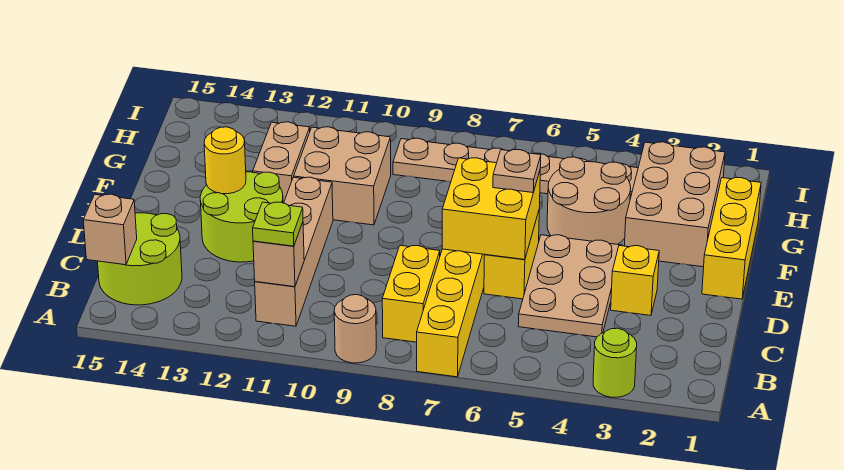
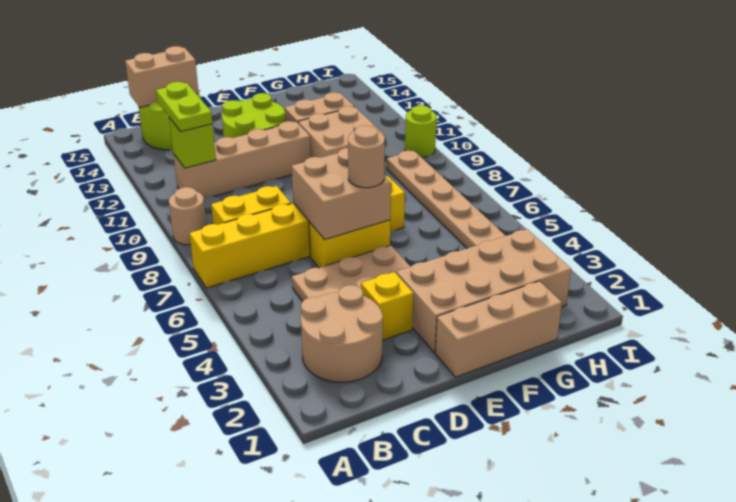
lime 1x1 round brick [593,328,637,397] -> lime 1x1 round brick moved to [405,105,437,157]
tan 1x1 brick [253,222,304,287] -> lime 1x1 brick [169,118,216,168]
lime 1x1 plate [253,202,303,246] -> lime 1x2 plate [156,82,212,132]
tan 1x1 brick [83,194,137,265] -> tan 1x2 brick [125,46,199,107]
yellow 2x2 brick [442,158,540,260] -> tan 2x2 brick [292,148,391,240]
yellow 1x3 brick [702,178,761,299] -> tan 1x3 brick [435,281,562,377]
tan 1x1 plate [493,150,541,193] -> tan 1x1 round brick [348,125,385,188]
yellow 1x1 round brick [204,127,246,194] -> none
tan 2x3 brick [624,142,725,267] -> tan 2x4 brick [396,229,571,353]
tan 2x2 round brick [547,157,631,244] -> tan 2x2 round brick moved to [301,285,383,382]

